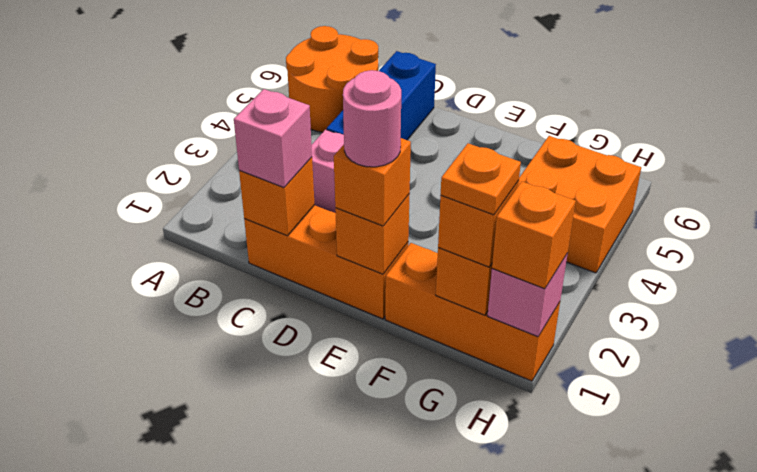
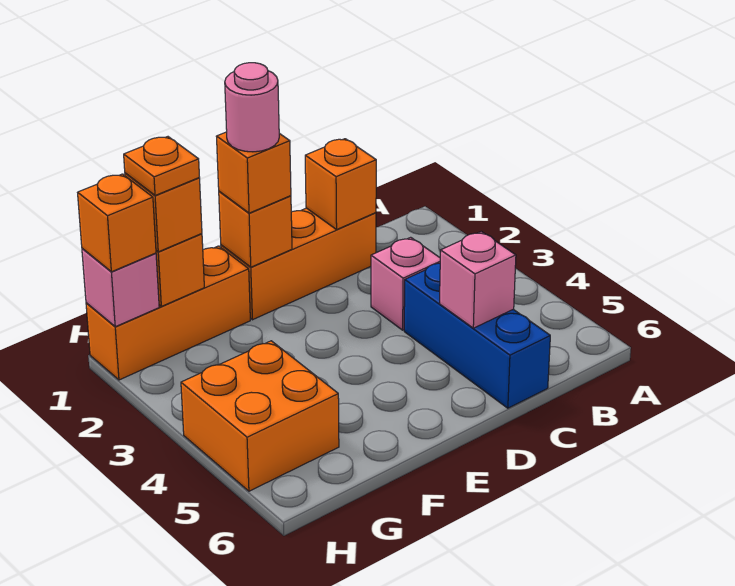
orange 2x2 round brick [286,26,378,132] -> none
pink 1x1 brick [234,89,312,188] -> pink 1x1 brick moved to [439,231,516,328]

